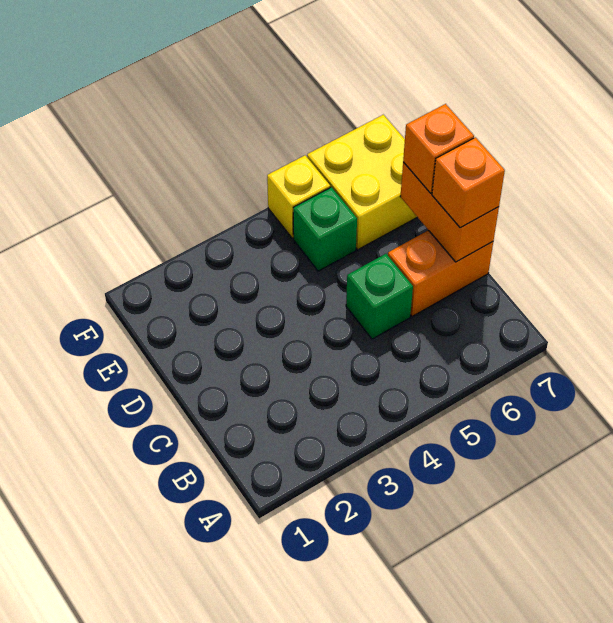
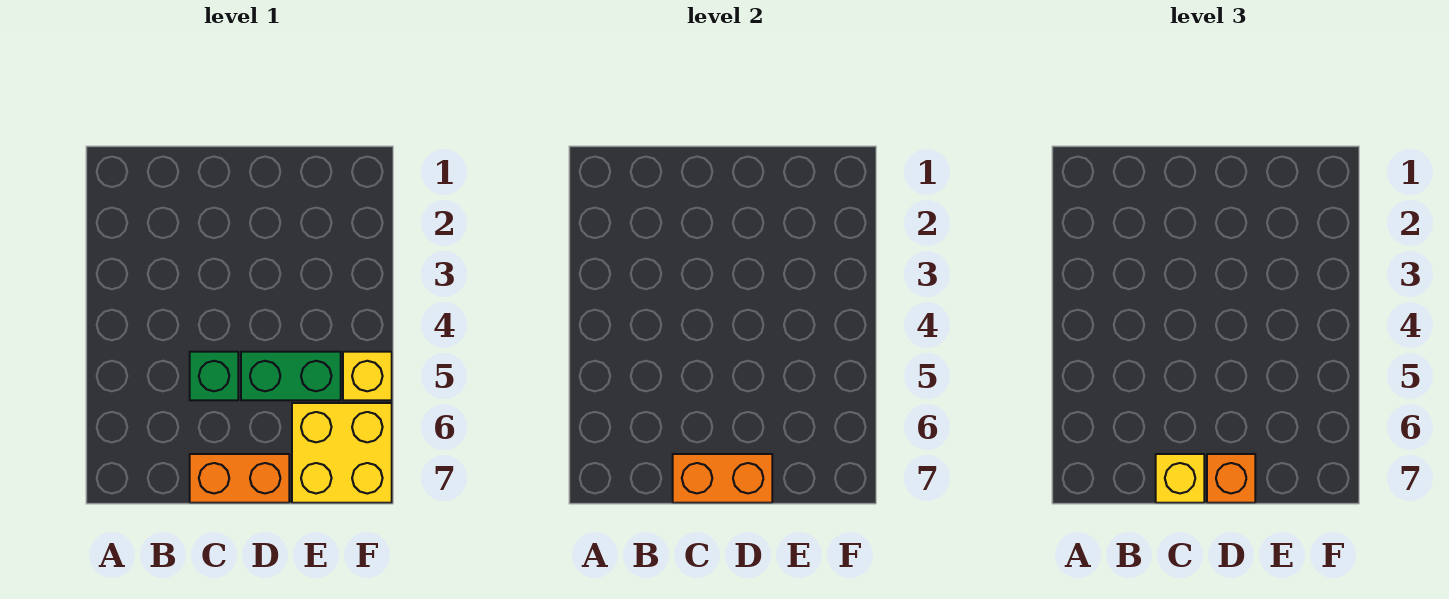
orange 1x2 brick [388,230,493,317] -> orange 1x2 brick turned to [190,454,289,503]
orange 1x1 brick [432,137,505,228] -> yellow 1x1 brick [1156,454,1204,503]
green 1x1 brick [293,187,357,271] -> green 1x2 brick [241,352,341,400]

